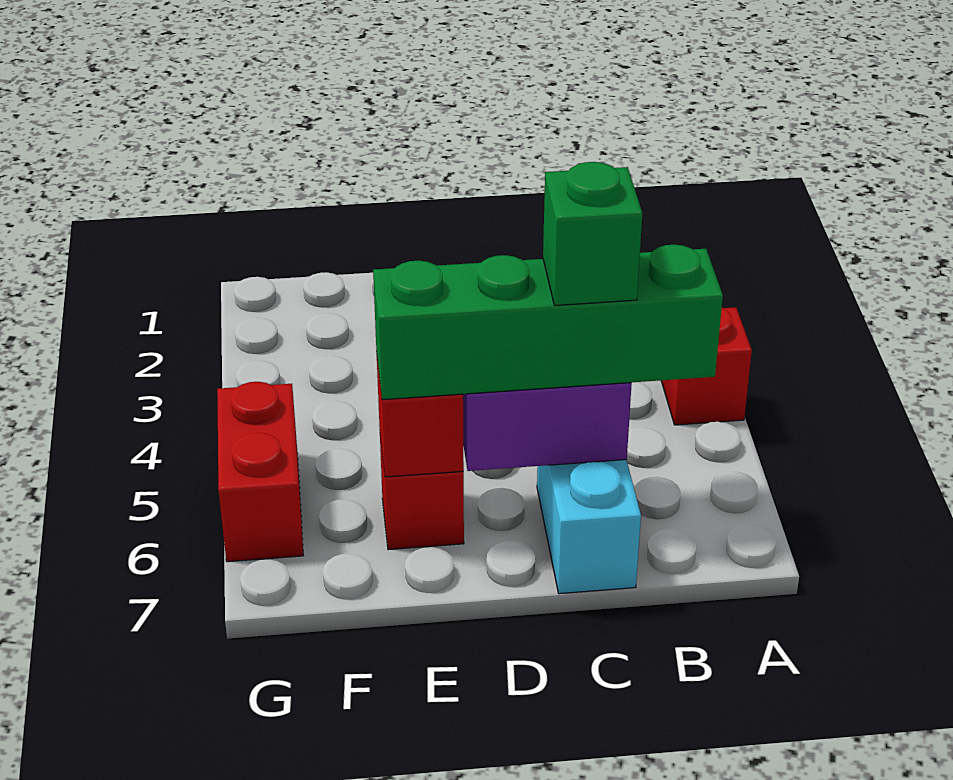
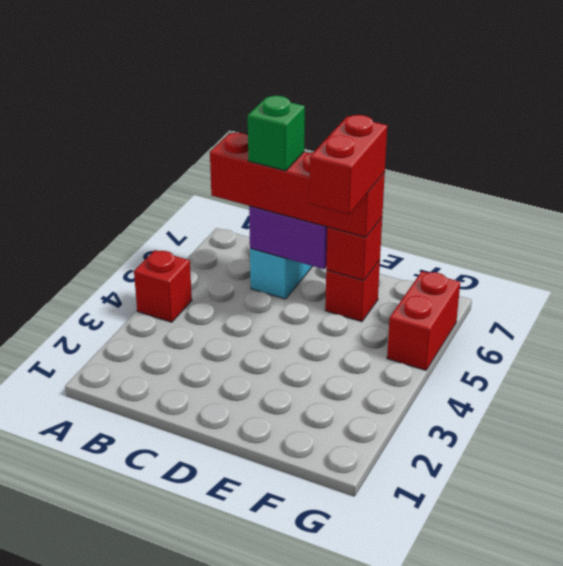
green 1x4 brick [373,245,723,400] -> red 1x4 brick [210,133,385,237]
none -> red 1x2 brick [309,115,387,214]

